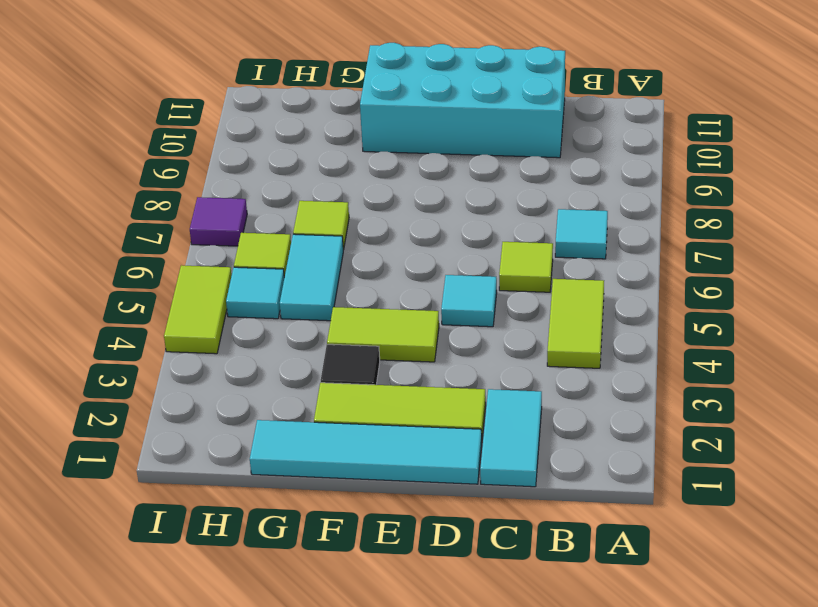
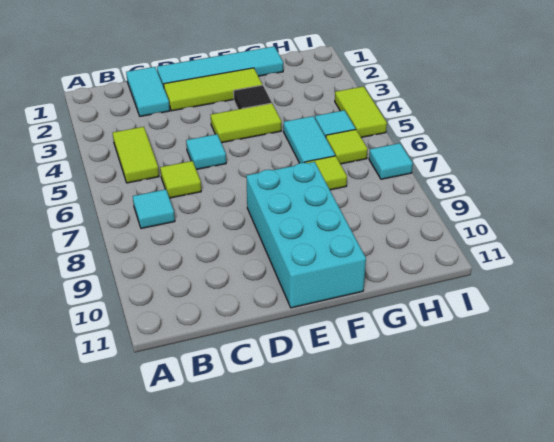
cyan 2x4 brick [360,43,565,158] -> cyan 2x4 brick turned to [246,162,366,308]
purple 1x1 tile [190,197,247,246] -> cyan 1x1 tile [369,143,413,179]

